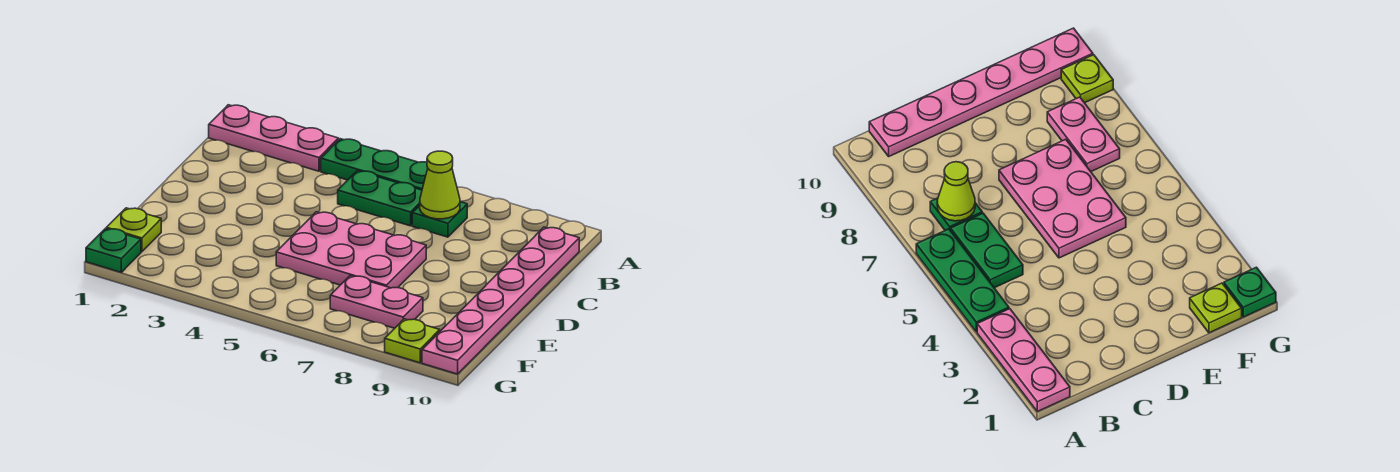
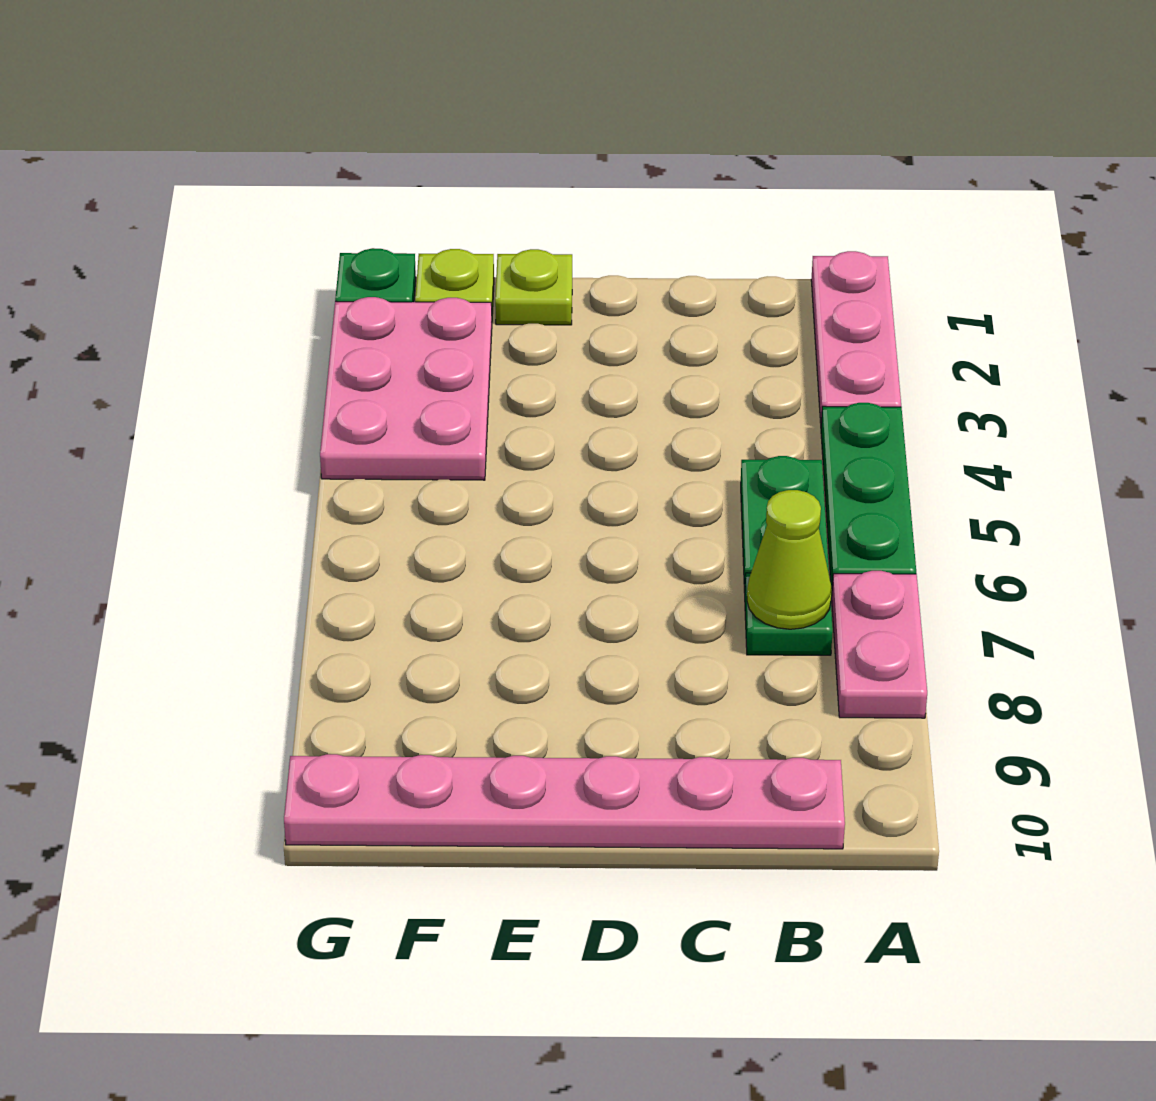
pink 2x3 plate [276,212,426,288] -> pink 2x3 plate moved to [320,297,492,480]
pink 1x2 plate [330,276,423,328] -> pink 1x2 plate moved to [832,571,927,718]
lime 1x1 plate [385,319,440,363] -> lime 1x1 plate moved to [495,249,572,325]

